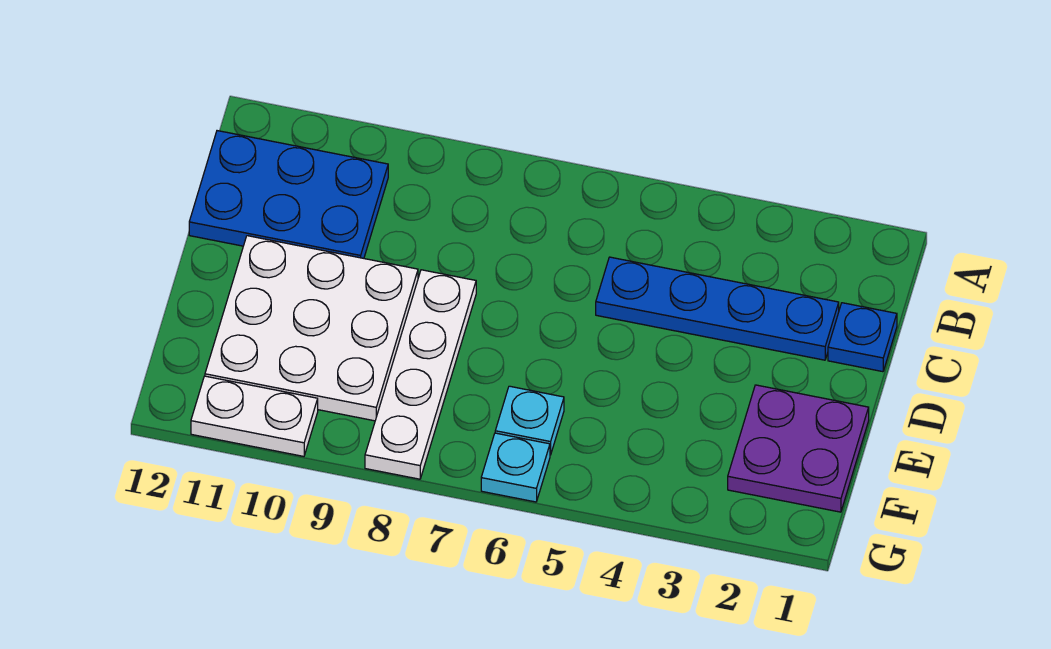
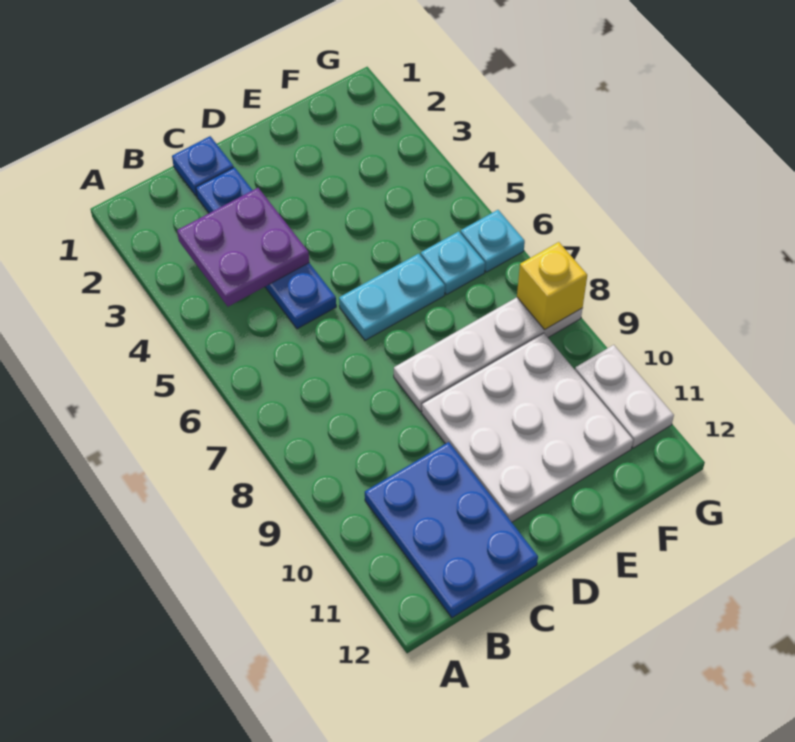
none -> cyan 1x2 plate [339,254,445,340]
purple 2x2 plate [728,385,869,512] -> purple 2x2 plate moved to [177,188,309,307]
none -> yellow 1x1 brick [517,242,587,330]

